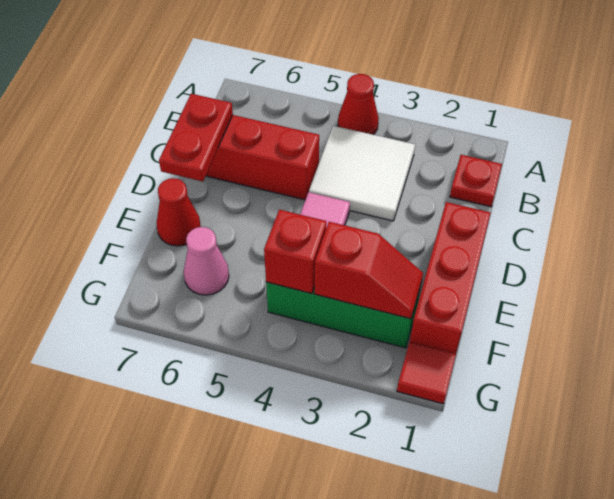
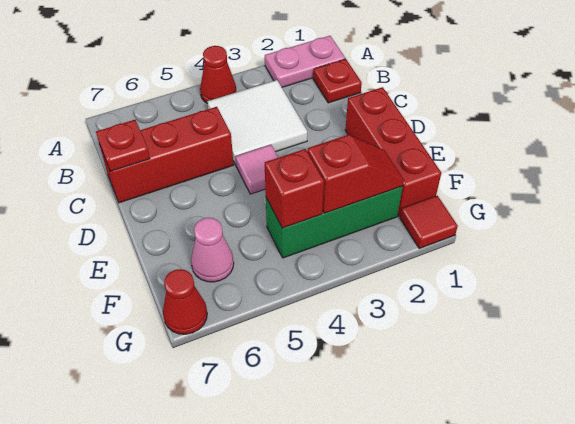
none -> pink 1x2 plate [265,36,345,87]
red 1x2 plate [159,94,233,181] -> red 1x1 plate [96,120,150,172]
red 1x1 cone [156,178,201,246] -> red 1x1 cone moved to [163,269,207,334]

